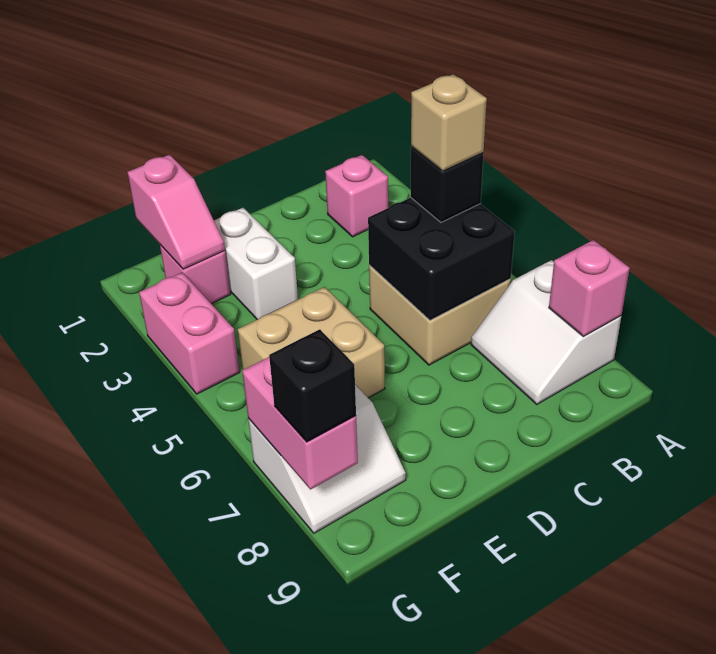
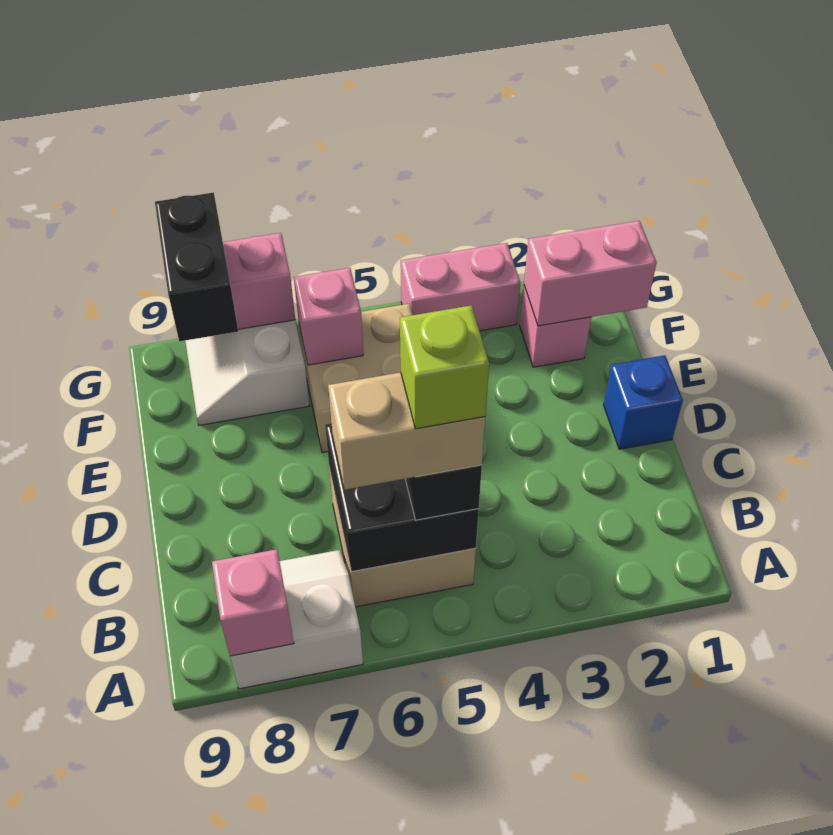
pink 1x1 brick [325,155,388,237] -> pink 1x1 brick moved to [294,268,363,365]
tan 1x1 brick [411,74,487,171] -> tan 1x2 brick [328,372,485,490]
none -> lime 1x1 brick [400,305,489,429]
none -> blue 1x1 brick [604,355,683,449]
white 1x2 brick [214,208,298,319] -> none
pink 1x2 slope [127,155,225,269] -> pink 1x2 brick [524,221,657,326]
black 1x1 brick [269,329,356,442] -> black 1x2 brick [155,192,238,341]

